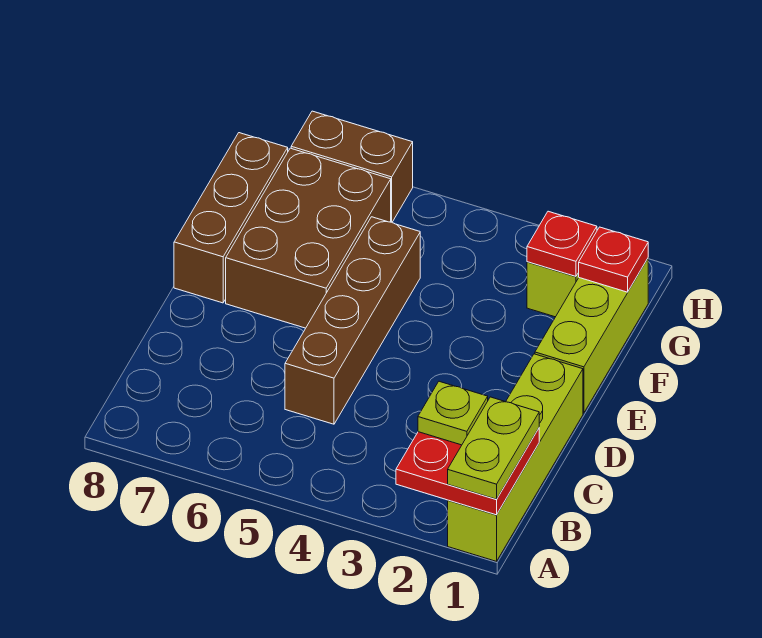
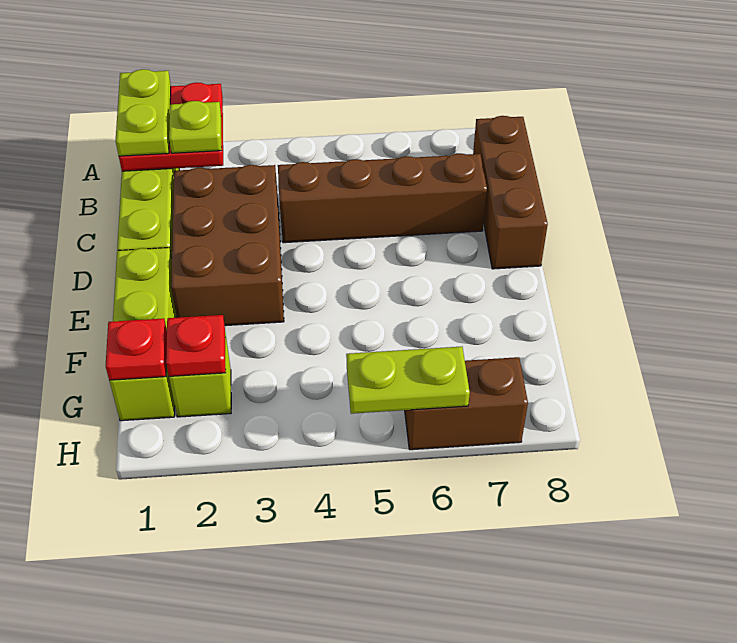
brown 1x4 brick [285,217,420,424] -> brown 1x4 brick turned to [278,154,487,243]
brown 2x3 brick [226,148,391,328] -> brown 2x3 brick moved to [171,165,284,326]
brown 1x3 brick [174,133,288,303] -> brown 1x3 brick moved to [473,116,548,269]
none -> lime 1x2 plate [346,347,470,414]

